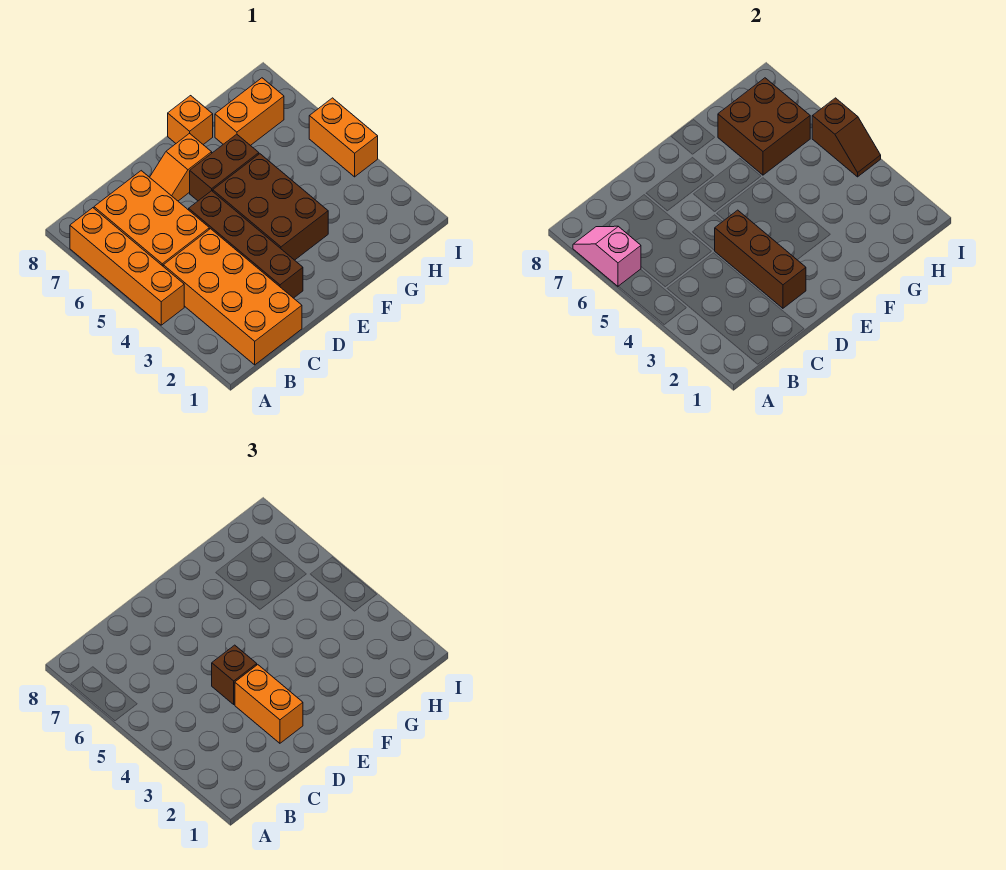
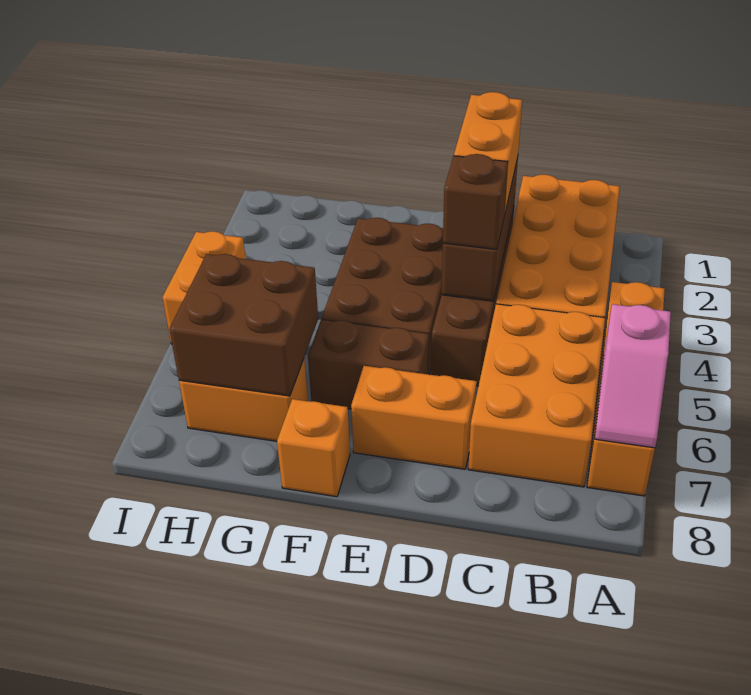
orange 1x2 slope [150,133,212,201] -> orange 1x2 brick [351,366,477,469]
brown 1x2 slope [812,98,881,177] -> none

